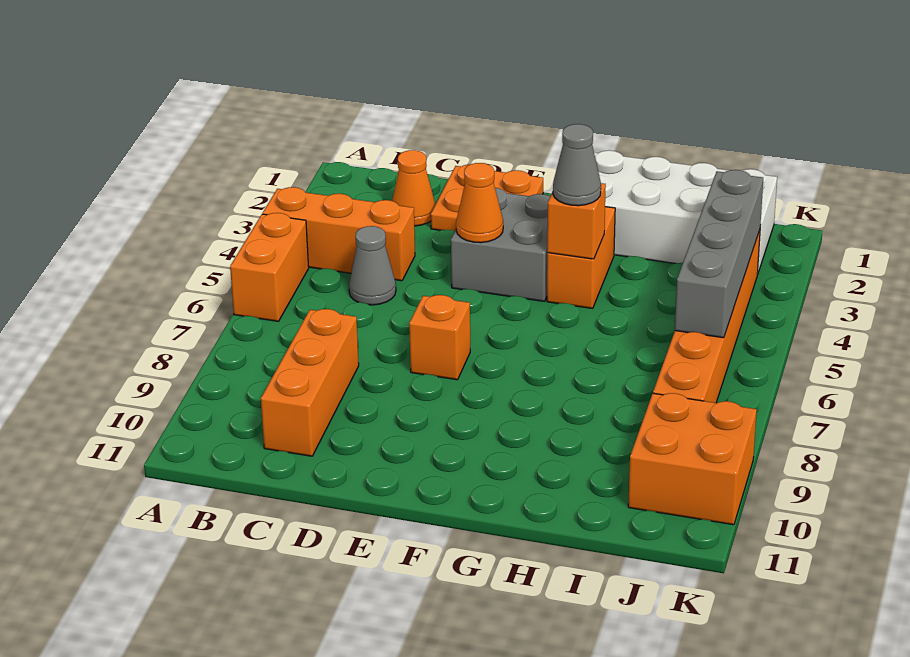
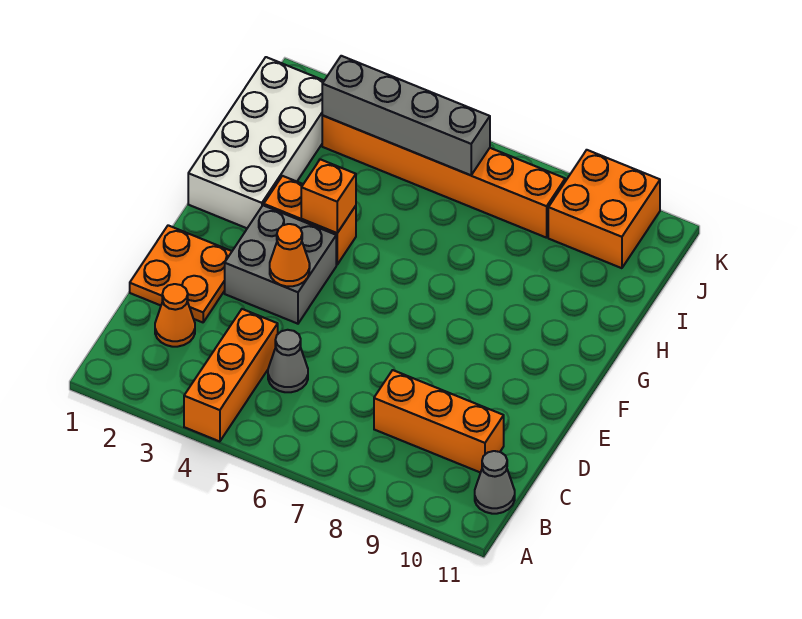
orange 1x2 brick [230,213,309,321] -> none
orange 1x1 brick [409,295,470,380] -> none
grey 1x1 cone [553,124,601,206] -> grey 1x1 cone moved to [475,451,515,514]

